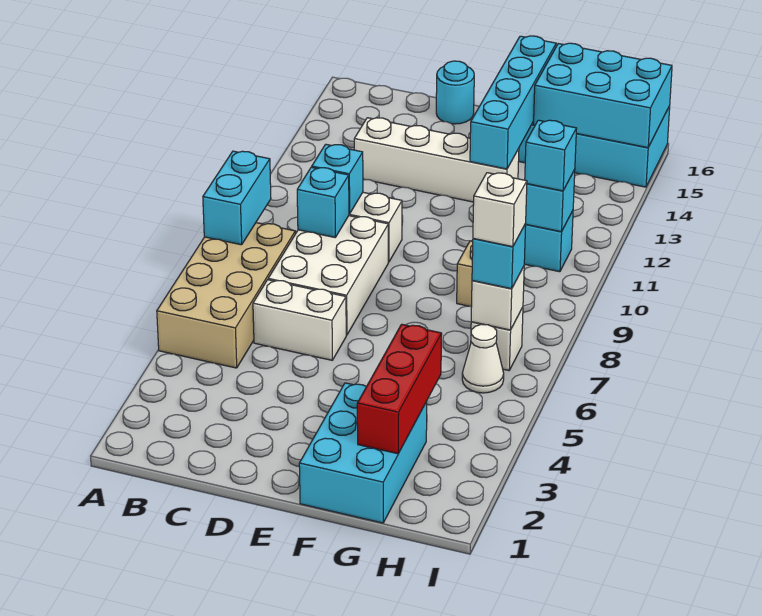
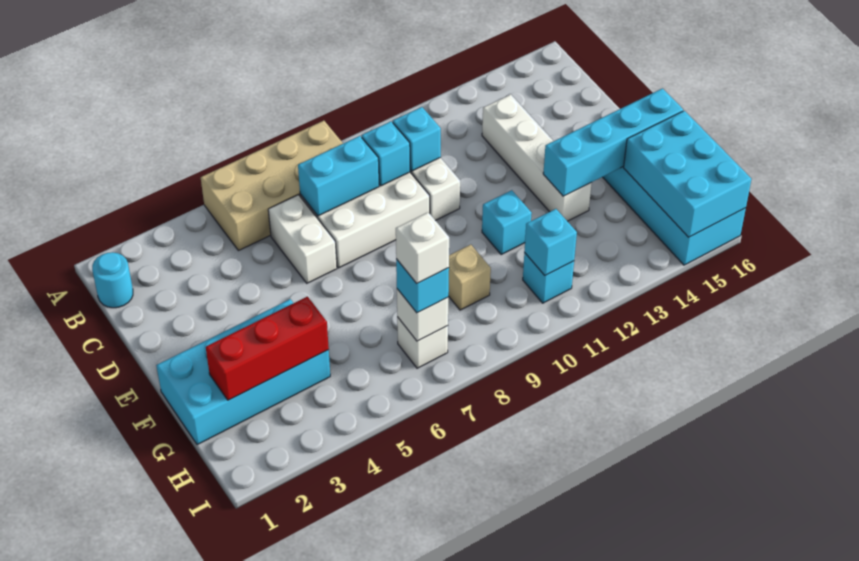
cyan 1x2 brick [203,151,271,245] -> cyan 1x2 brick moved to [298,136,379,216]
cyan 1x1 round brick [436,61,474,124] -> cyan 1x1 round brick moved to [92,252,133,308]
cyan 2x3 brick [299,383,427,523] -> cyan 2x4 brick [156,299,330,445]
white 1x1 cone [462,324,504,393] -> none
cyan 1x1 brick [525,120,577,191] -> cyan 1x1 brick moved to [482,190,532,255]

